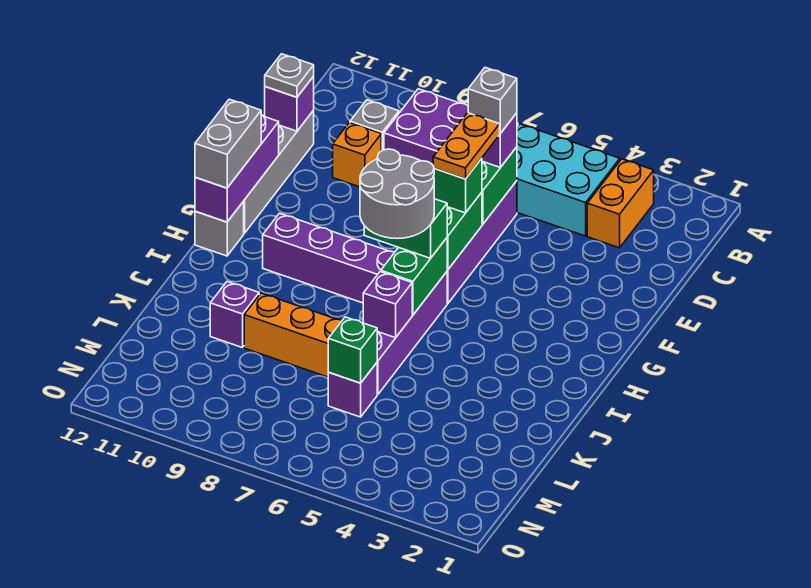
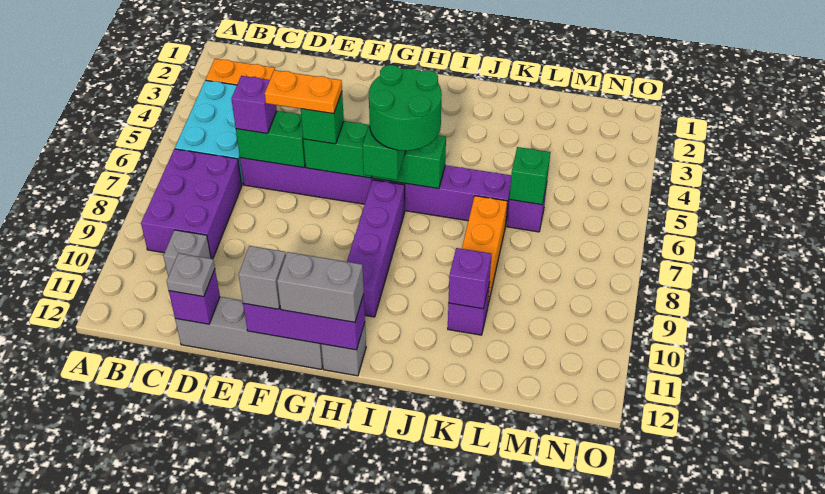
grey 1x1 brick [468,67,517,133] -> grey 1x1 brick moved to [239,246,286,309]
orange 1x1 brick [333,122,381,187] -> none
grey 2x2 round brick [360,149,435,238] -> green 2x2 round brick [369,65,442,151]
purple 1x1 brick [363,272,412,338] -> purple 1x1 brick moved to [448,248,491,309]

